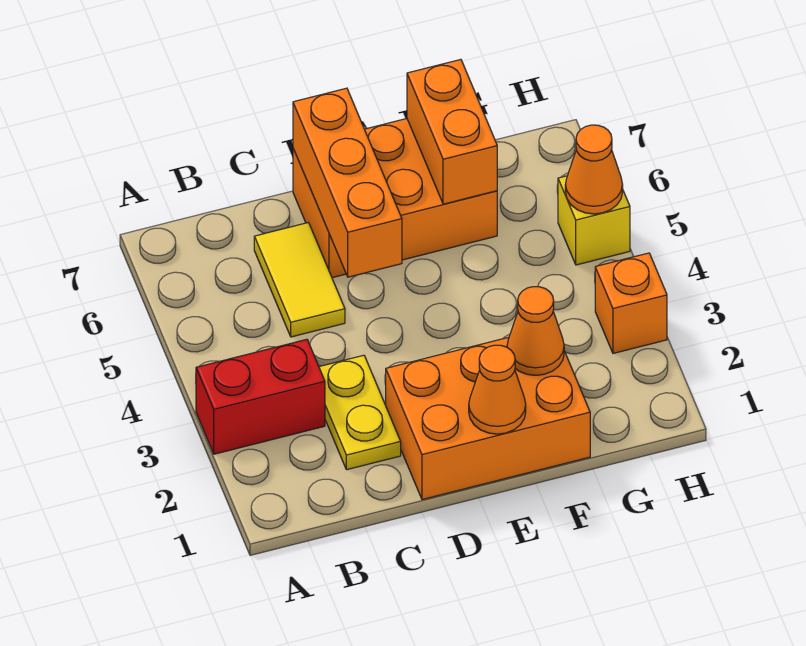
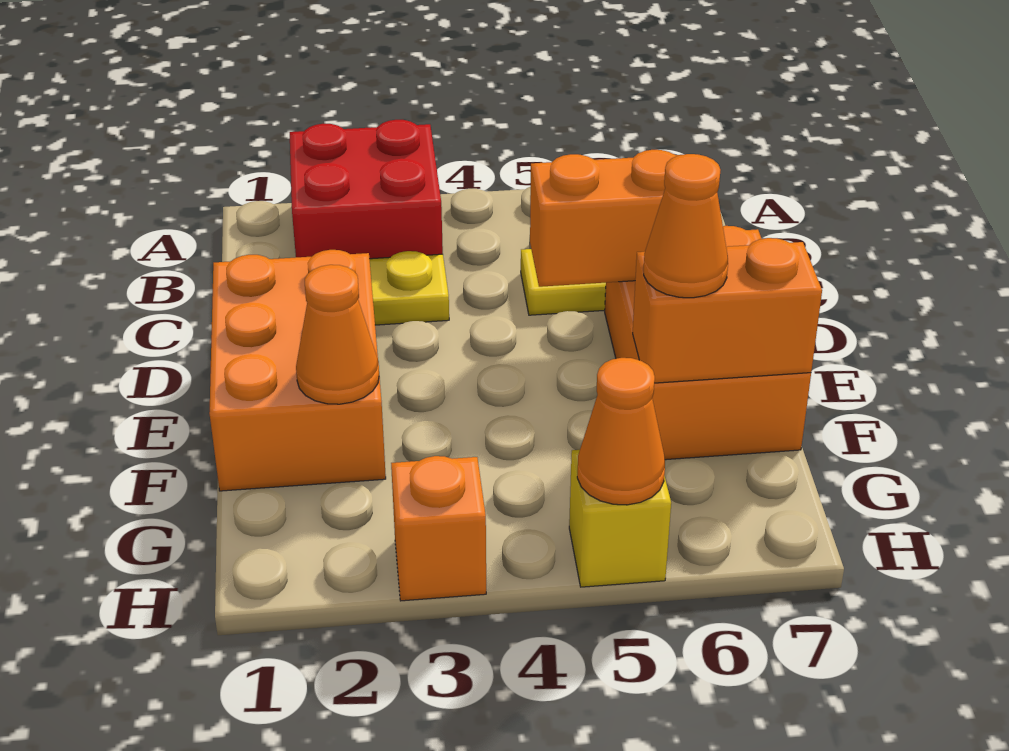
red 1x2 brick [196,339,325,454] -> red 2x2 brick [290,120,443,259]
orange 1x3 brick [293,88,402,277] -> orange 1x2 brick [530,150,679,287]
orange 1x1 cone [469,345,526,434] -> orange 1x1 cone moved to [644,154,728,298]

